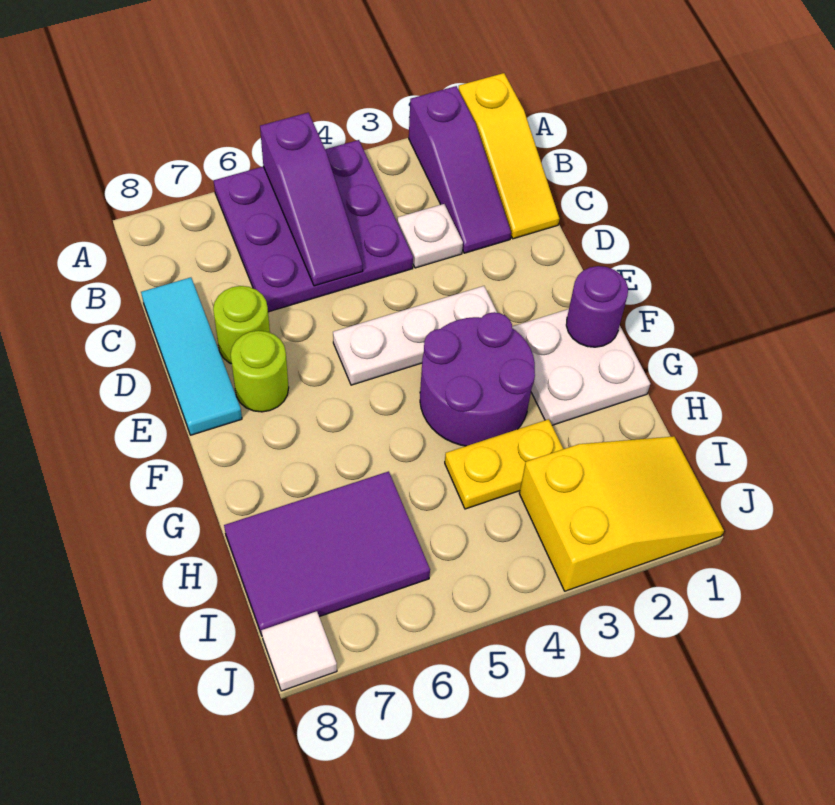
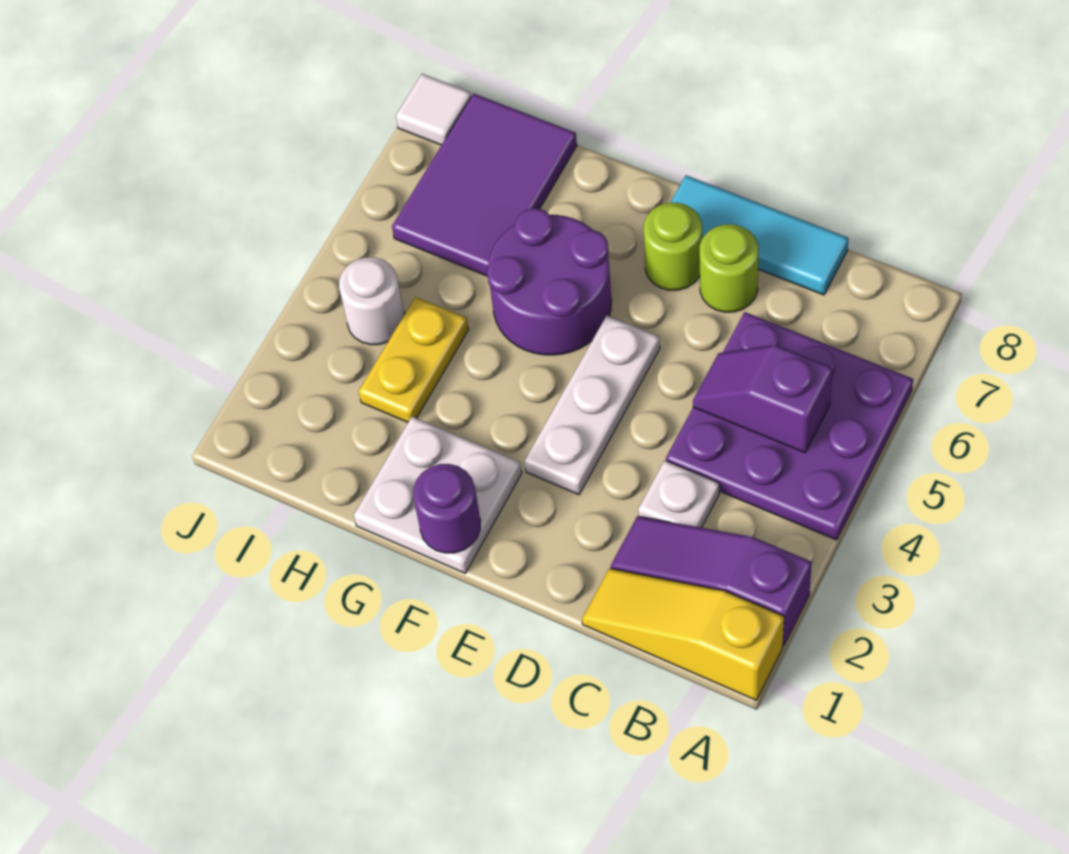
purple 1x3 slope [260,113,363,286] -> purple 1x2 slope [693,345,833,453]
purple 2x2 round brick [420,312,535,446] -> purple 2x2 round brick moved to [487,208,611,355]
yellow 2x3 slope [519,436,724,591] -> none
none -> white 1x1 round brick [339,257,404,345]

